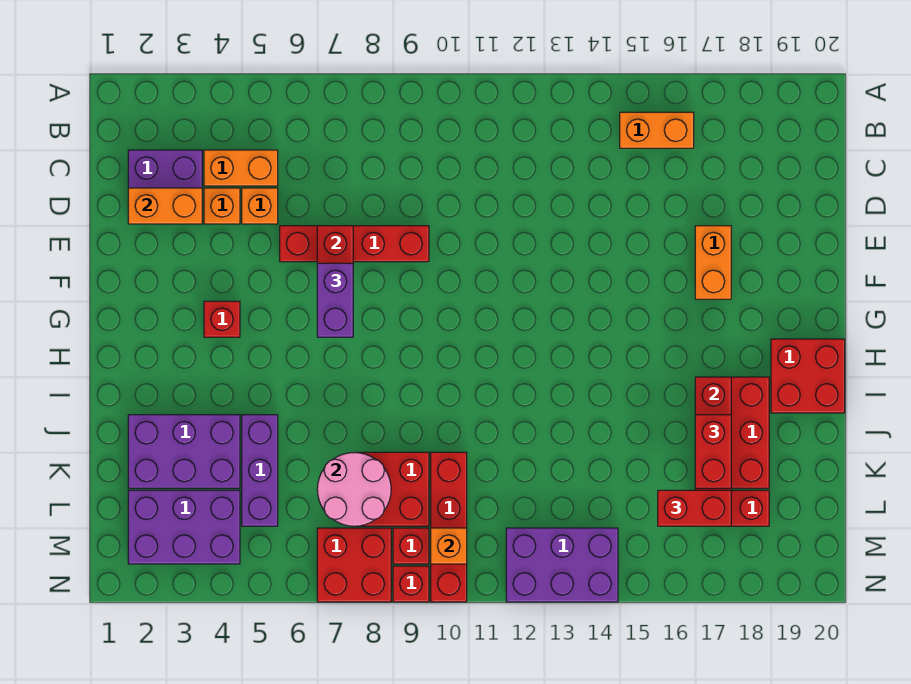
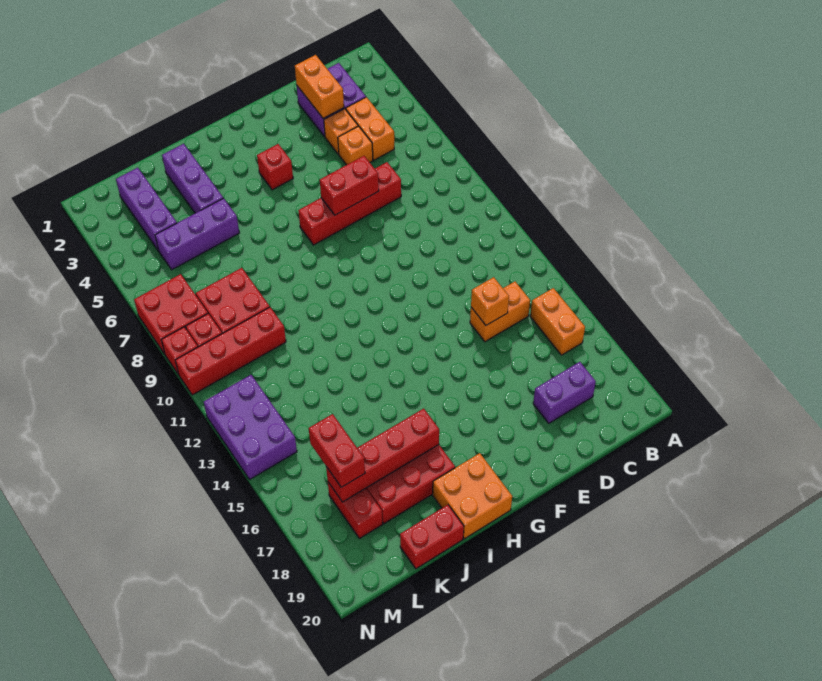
red 1x4 brick [280,226,429,262] -> red 1x4 brick turned to [298,162,401,245]
orange 1x2 brick [695,226,731,299] -> orange 1x2 brick moved to [470,282,530,342]
purple 1x2 brick [317,263,353,337] -> purple 1x2 brick moved to [533,362,596,423]
red 2x2 brick [771,339,845,413] -> orange 2x2 brick [433,453,512,539]
purple 2x3 brick [128,415,240,488] -> purple 1x3 brick [162,144,223,213]
red 1x2 brick [695,415,731,488] -> red 1x2 brick moved to [400,505,464,569]
pink 2x2 round brick [317,453,391,526] -> none
purple 2x3 brick [128,490,240,564] -> purple 1x3 brick [116,168,177,251]
orange 1x1 brick [431,528,467,564] -> orange 1x1 brick moved to [471,277,509,325]

